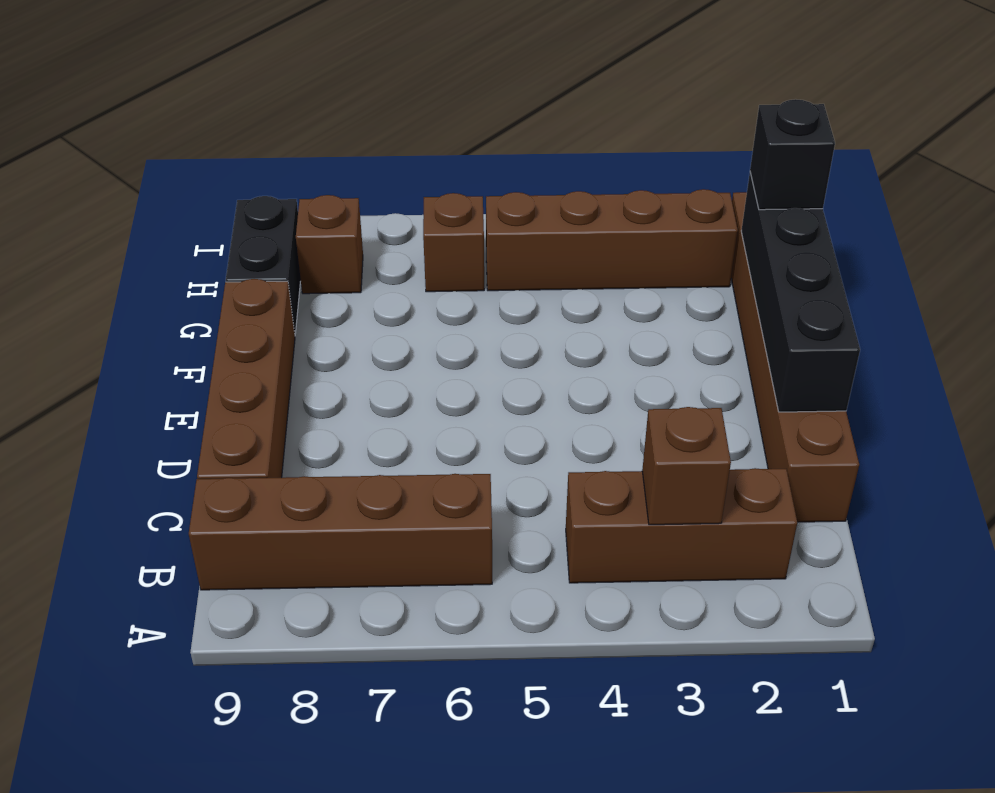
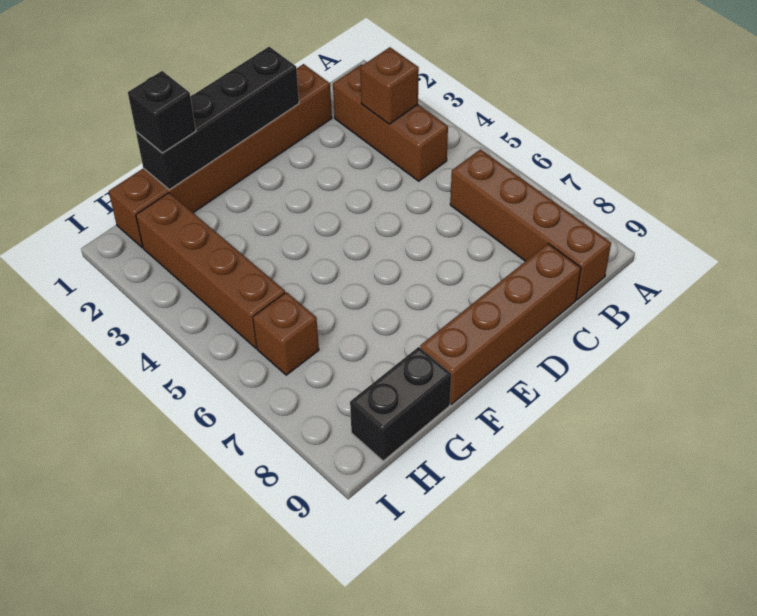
brown 1x1 brick [296,195,363,294] -> none

